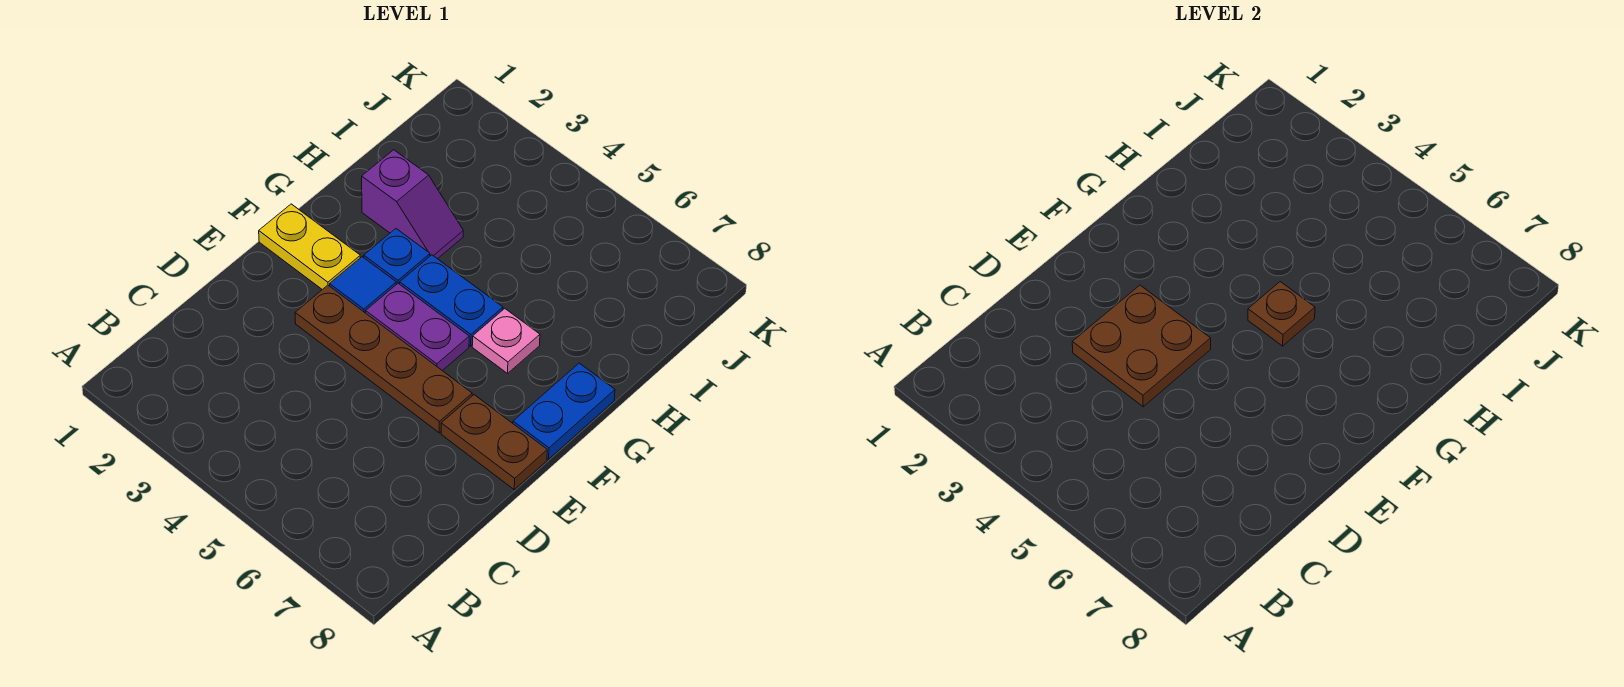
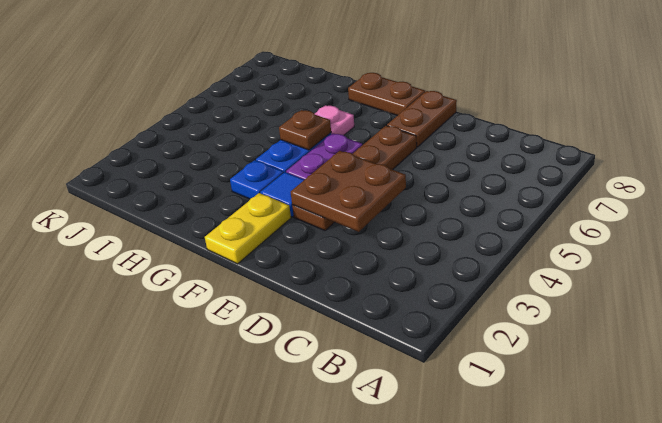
blue 1x2 plate [513,363,615,459] -> brown 1x2 plate [348,73,425,116]
purple 1x2 slope [362,150,463,259] -> none

